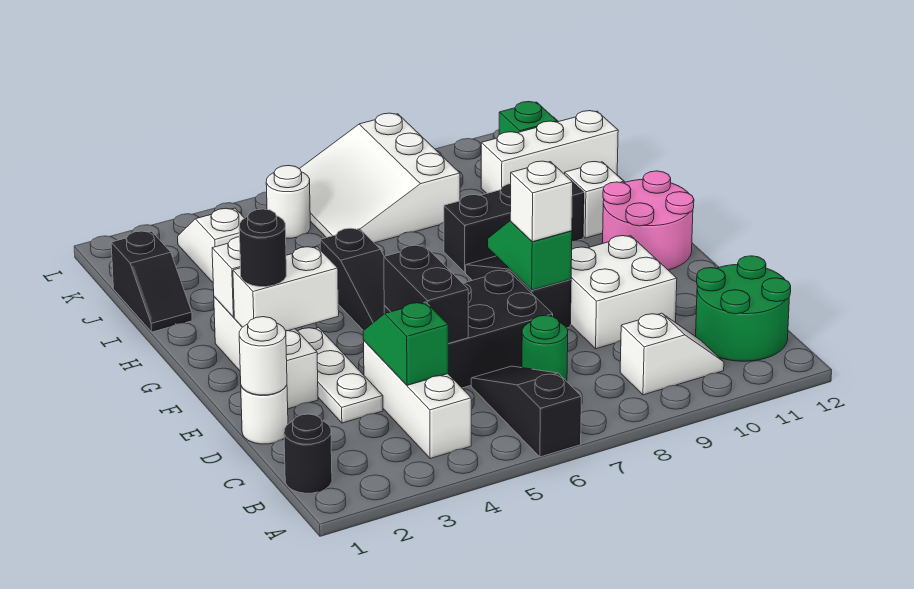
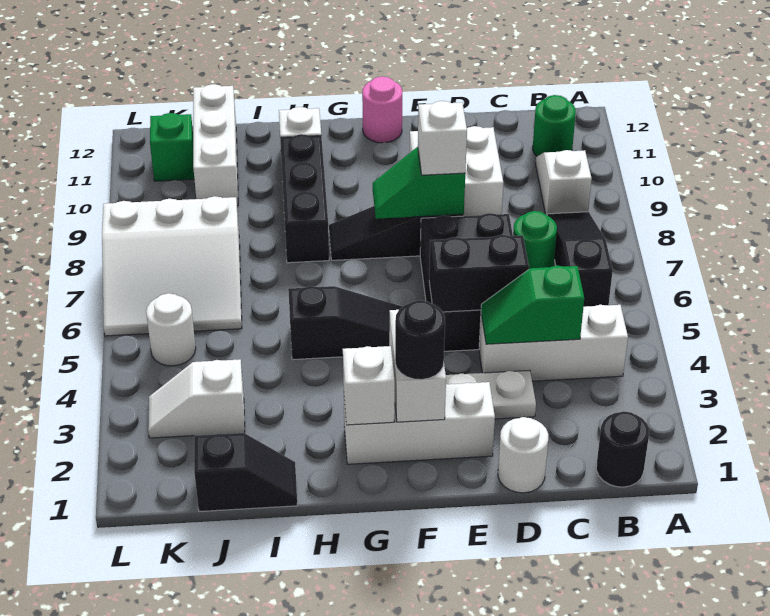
black 1x3 slope [471,366,581,457] -> black 1x3 slope turned to [547,212,613,307]
green 2x2 round brick [696,256,791,361] -> green 1x1 round brick [533,95,576,156]
white 1x1 round brick [239,317,287,395] -> none
pink 2x2 round brick [603,171,694,270] -> pink 1x1 round brick [362,76,402,143]

